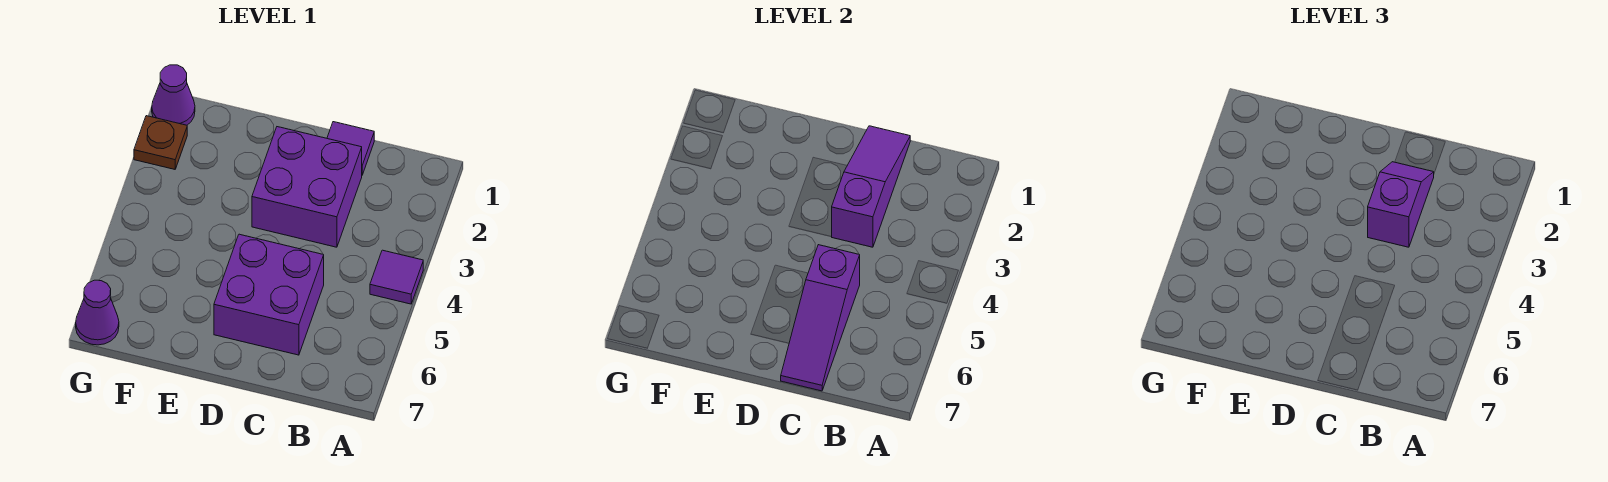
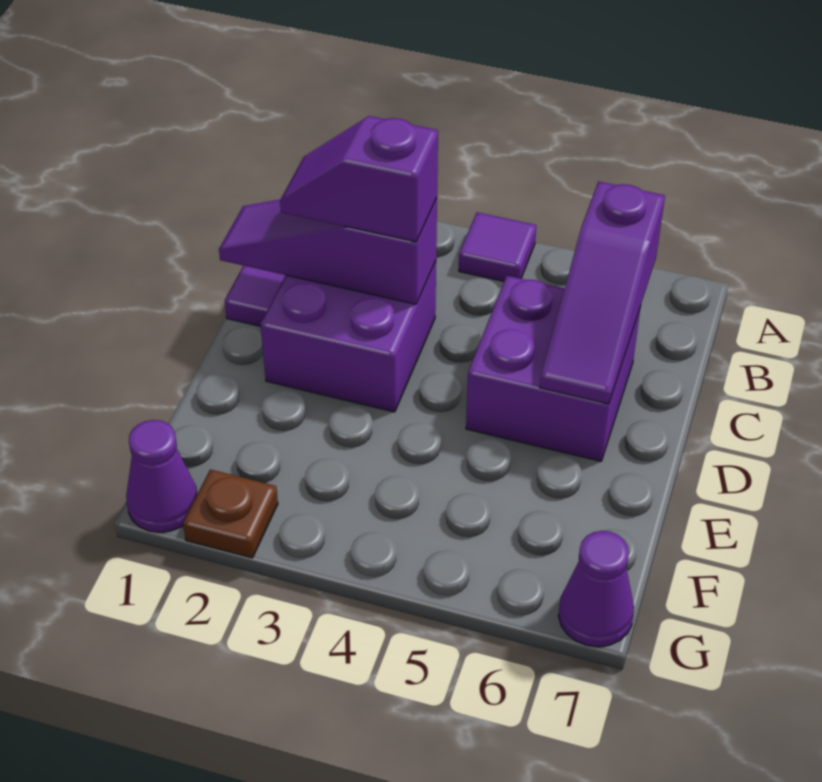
purple 1x3 slope [781,245,860,391] -> purple 1x3 slope turned to [540,182,665,404]

